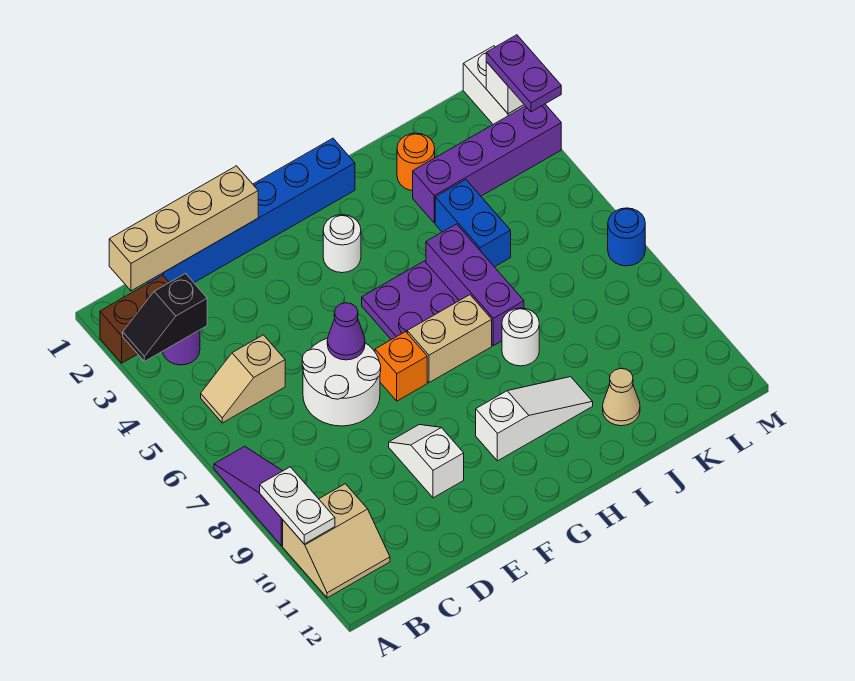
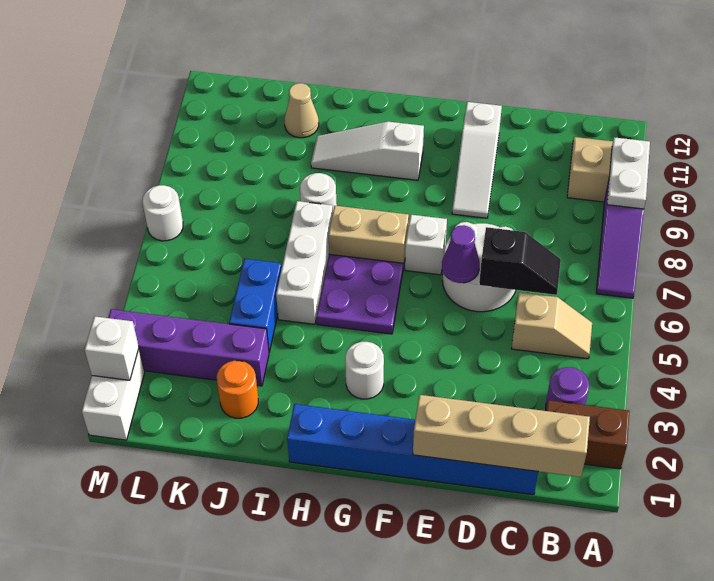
black 1x2 slope [123,274,207,362] -> black 1x2 slope moved to [479,227,561,295]
white 1x2 slope [389,425,464,498] -> white 1x3 slope [452,102,502,218]
orange 1x1 brick [375,332,427,401] -> white 1x1 brick [405,215,447,275]
purple 1x3 brick [426,224,524,346] -> white 1x3 brick [276,201,333,324]
purple 1x2 plate [486,35,561,112] -> none
blue 1x1 round brick [608,208,645,266] -> white 1x1 round brick [142,185,183,241]

